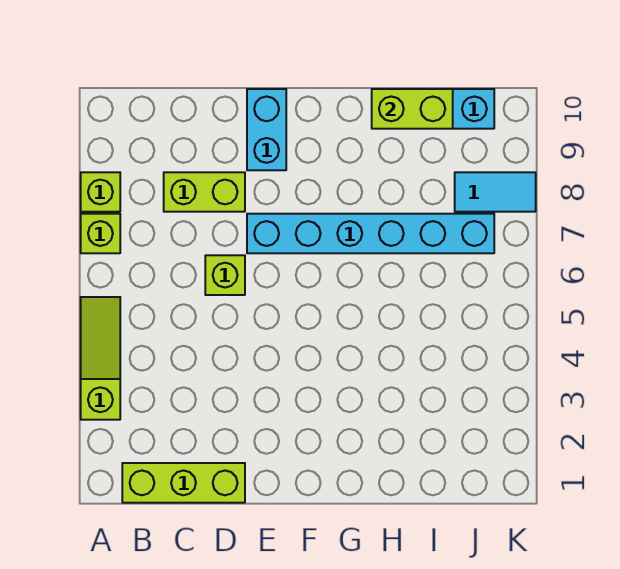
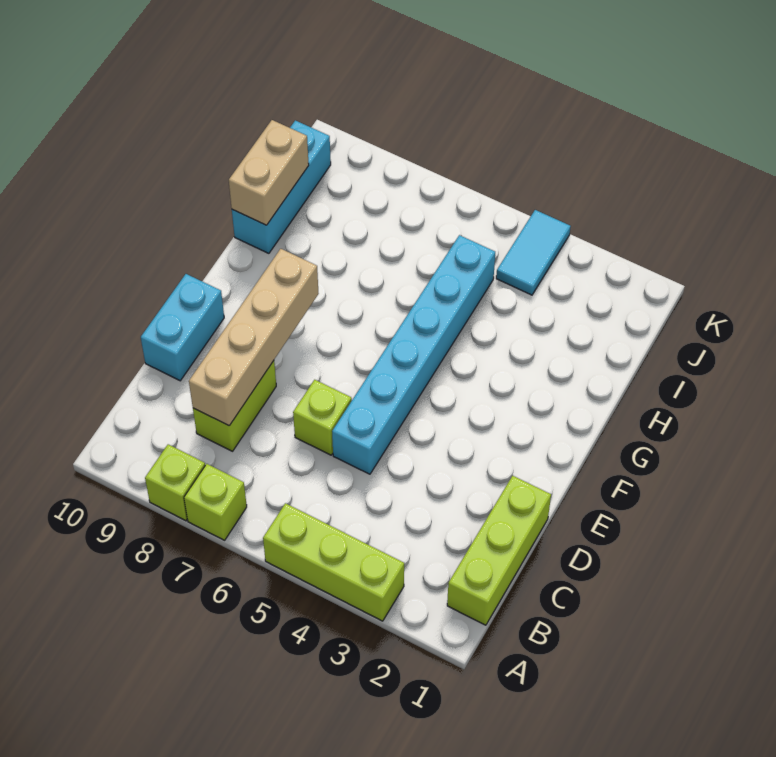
lime 1x3 slope [81,297,120,420] -> lime 1x3 brick [263,503,404,621]
none -> tan 1x4 brick [189,249,319,426]
cyan 1x6 brick [247,214,494,253] -> cyan 1x6 brick moved to [332,235,495,474]
cyan 1x2 brick [247,89,286,170] -> cyan 1x2 brick turned to [141,274,224,381]
lime 1x2 brick [372,89,453,129] -> tan 1x2 brick [229,120,309,225]
cyan 1x2 tile [455,172,536,212] -> cyan 1x2 tile moved to [496,210,571,295]

